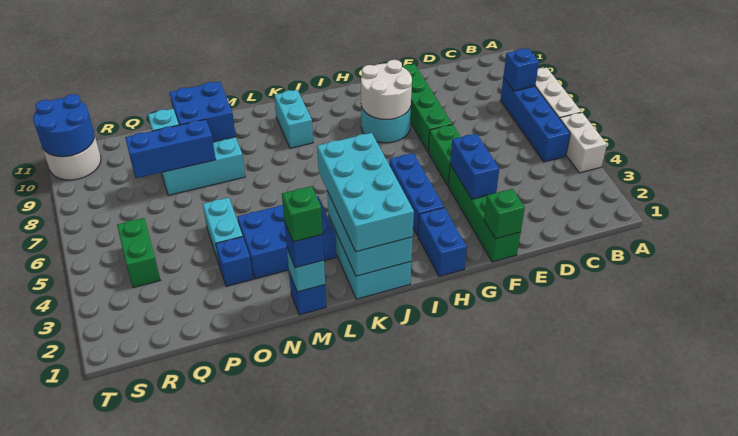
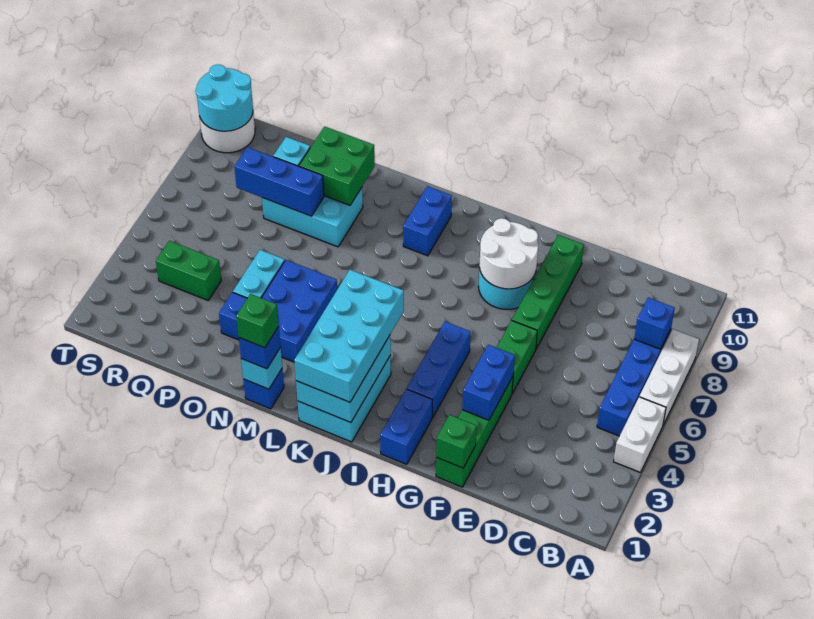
cyan 1x2 brick [274,90,313,148] -> blue 1x2 brick [403,186,452,256]
blue 2x3 brick [237,197,336,279] -> blue 2x3 brick turned to [262,260,337,362]
blue 2x2 brick [170,81,236,142] -> green 2x2 brick [299,127,375,205]
green 1x2 brick [117,218,160,288] -> green 1x2 brick turned to [156,241,222,300]
blue 2x2 round brick [33,94,94,157] -> cyan 2x2 round brick [196,64,253,131]

